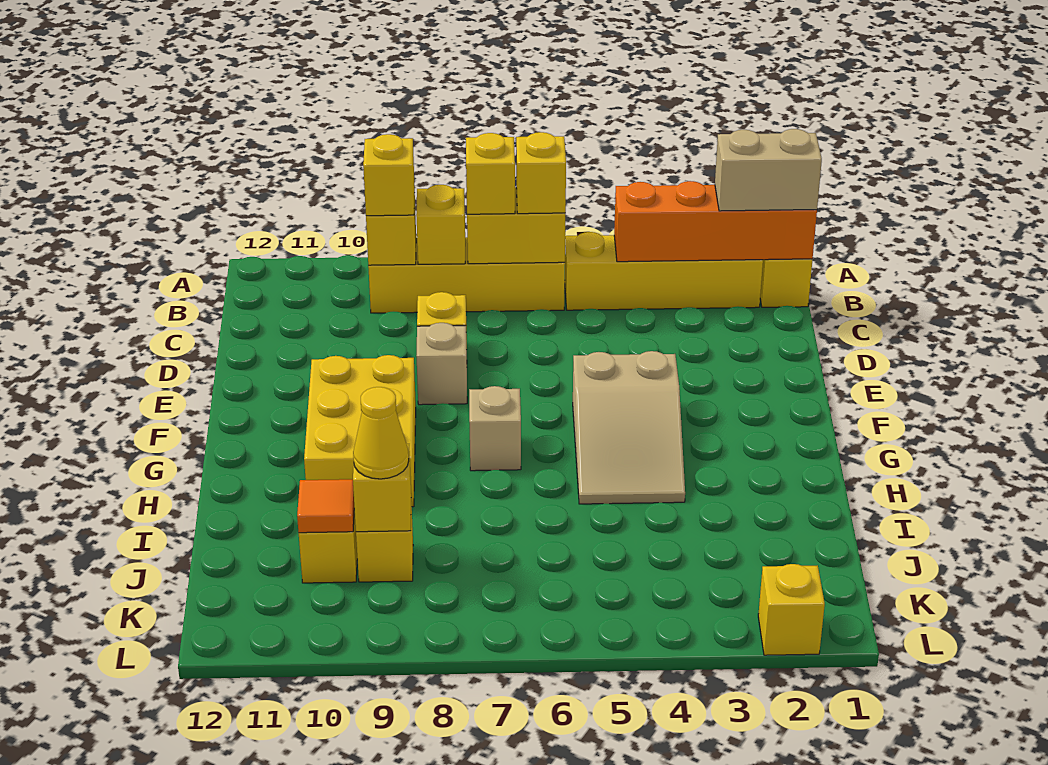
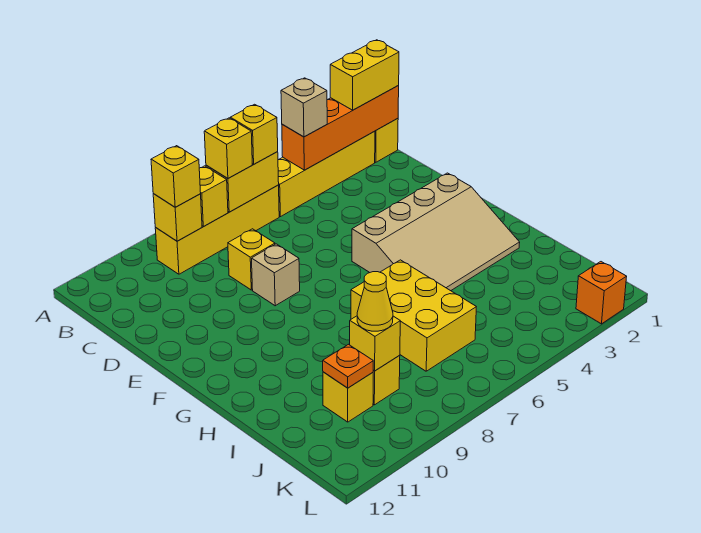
tan 1x2 brick [715,129,822,211] -> yellow 1x2 brick [330,40,399,110]
tan 2x3 slope [573,351,685,504] -> tan 3x4 slope [352,173,520,291]
yellow 2x3 brick [304,355,416,507] -> yellow 2x3 brick moved to [351,260,476,371]
tan 1x1 brick [469,386,521,471] -> tan 1x1 brick moved to [281,78,327,137]
orange 1x1 tile [297,479,354,533] -> orange 1x1 plate [323,344,373,388]
yellow 1x1 brick [758,564,825,655] -> orange 1x1 brick [576,262,627,324]

